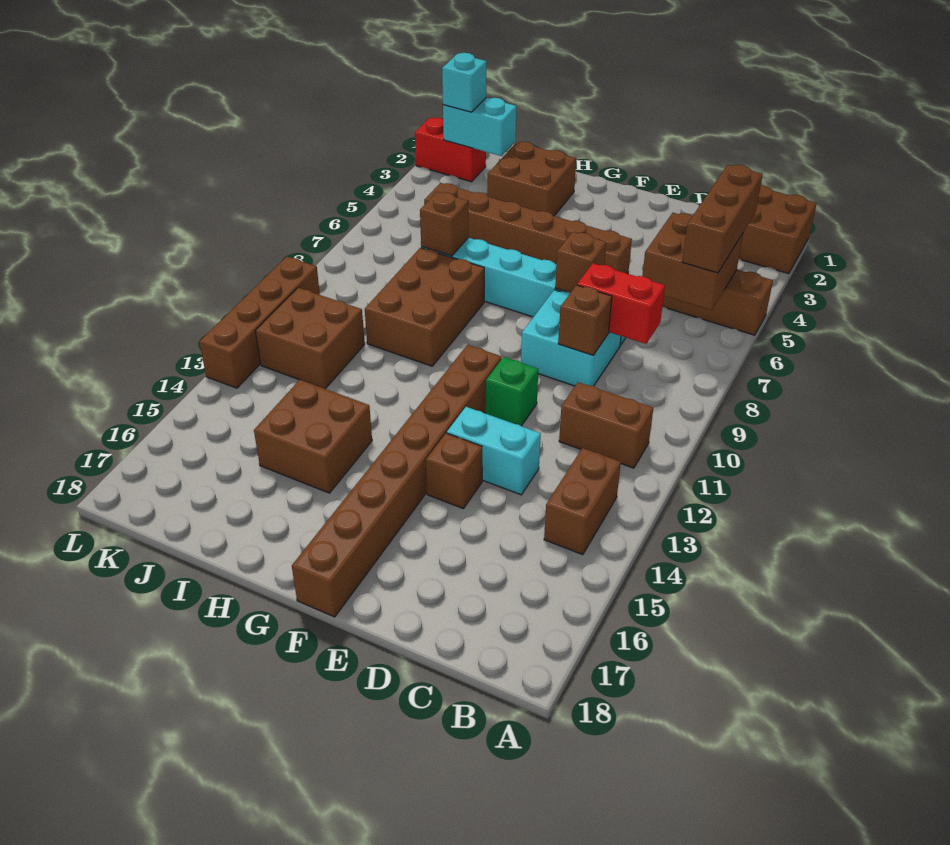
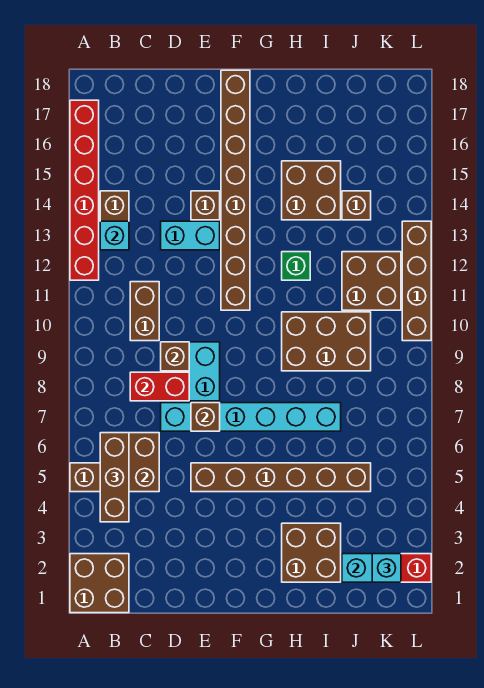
none -> red 1x6 brick [70,100,99,280]
brown 1x2 brick [559,382,653,468] -> brown 1x2 brick turned to [130,282,159,341]
none -> cyan 1x1 brick [100,221,129,250]
green 1x1 brick [486,357,538,426] -> green 1x1 brick moved to [282,252,310,280]
brown 2x3 brick [365,248,484,366] -> brown 2x3 brick turned to [282,312,371,371]
brown 1x1 brick [420,192,469,256] -> brown 1x1 brick moved to [342,191,371,220]

